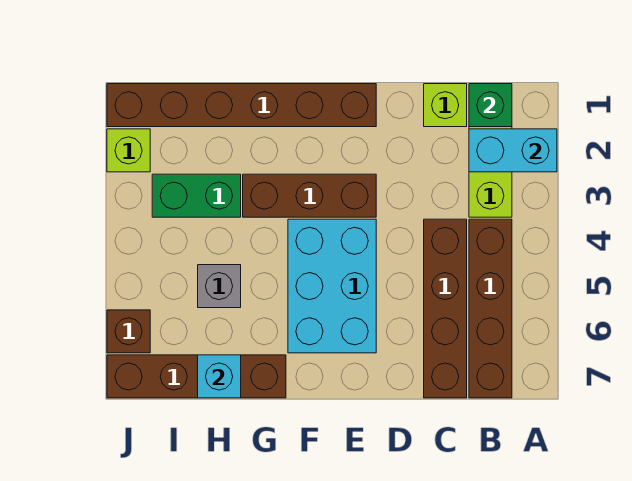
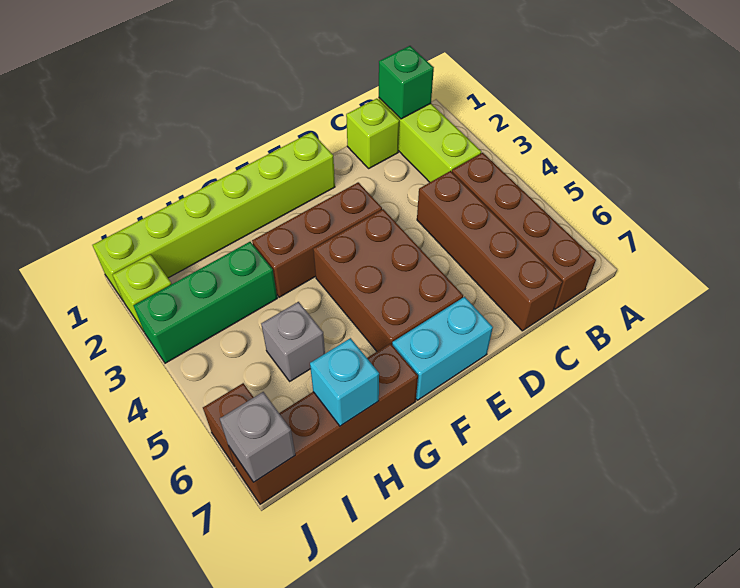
cyan 1x2 brick [469,129,557,172] -> cyan 1x2 brick moved to [392,297,493,400]
brown 1x6 brick [107,84,376,127] -> lime 1x6 brick [93,132,335,302]
cyan 2x3 brick [288,219,376,353] -> brown 2x3 brick [313,209,463,351]
green 1x2 brick [152,174,241,217] -> green 1x3 brick [133,242,277,363]
none -> grey 1x1 brick [220,392,295,482]

